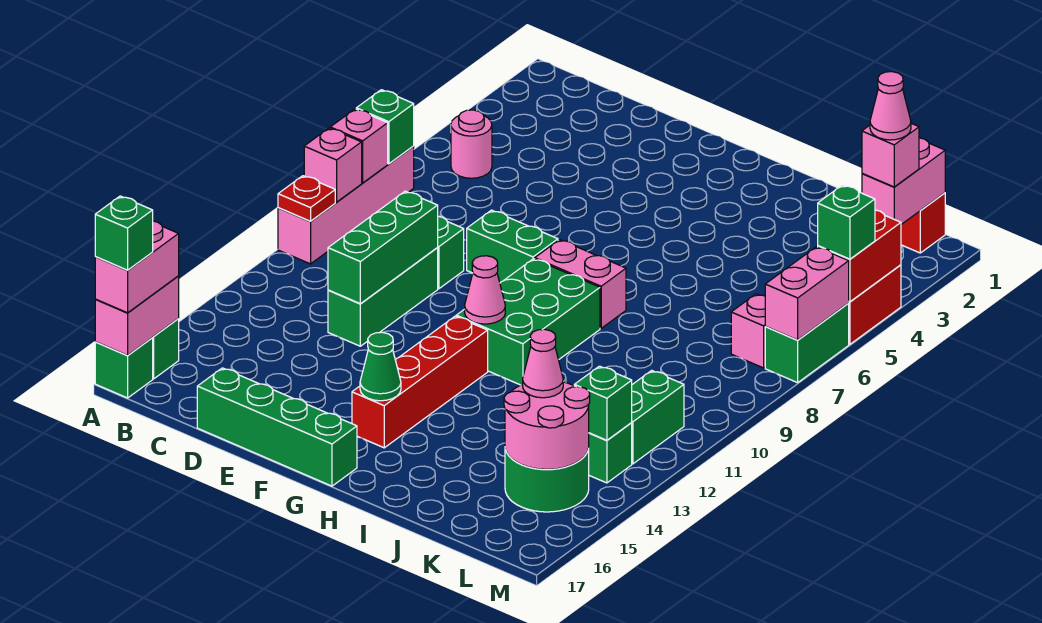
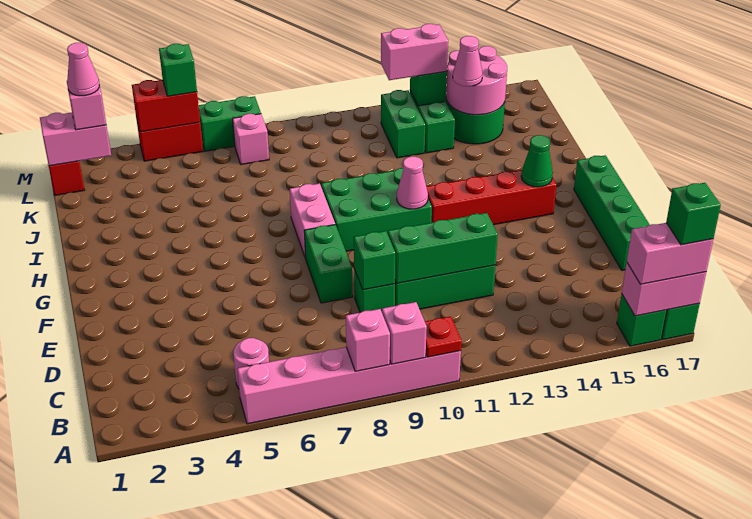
pink 1x4 brick [278,146,414,264] -> pink 1x6 brick [237,347,461,424]
green 1x1 brick [356,90,414,164] -> green 1x1 brick moved to [354,231,395,290]
green 1x2 brick [631,370,684,464] -> green 1x2 brick turned to [381,90,425,158]
pink 1x2 brick [765,247,849,340] -> pink 1x2 brick moved to [381,24,448,80]

